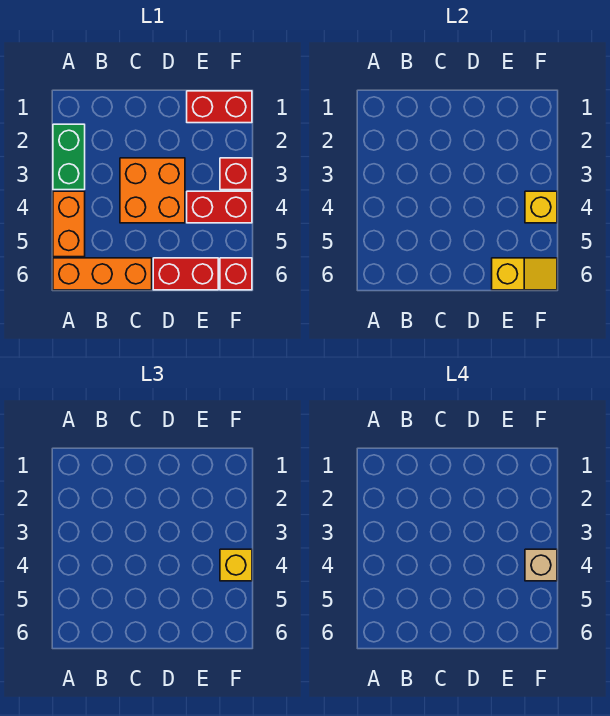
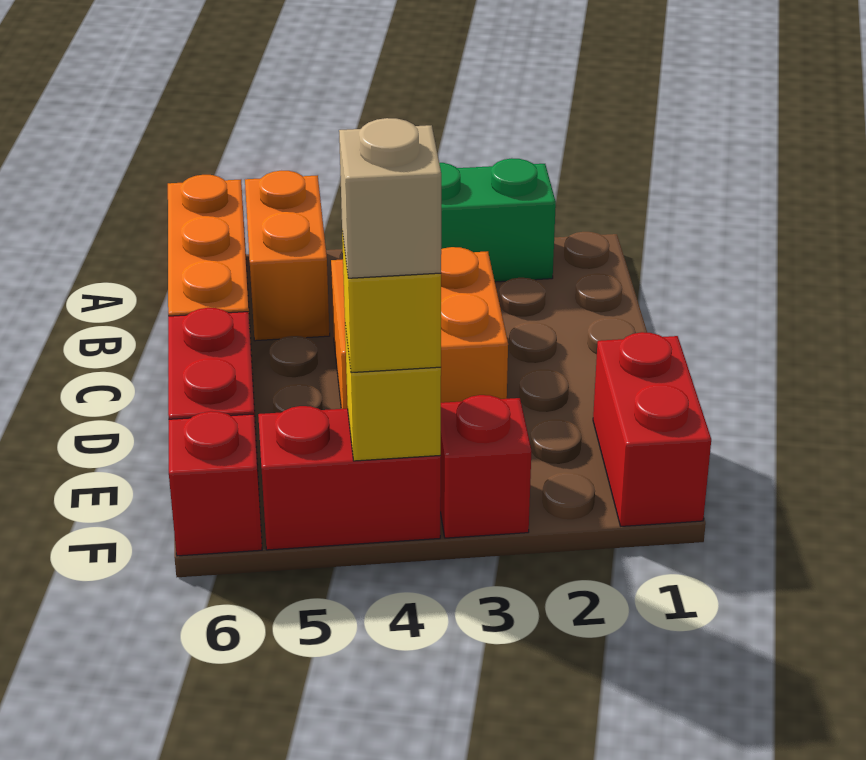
orange 1x2 brick [53,191,85,257] -> orange 1x2 brick turned to [245,171,330,341]
red 1x2 brick [187,191,252,223] -> red 1x2 brick turned to [258,406,441,550]
yellow 1x2 slope [492,258,557,290] -> none

